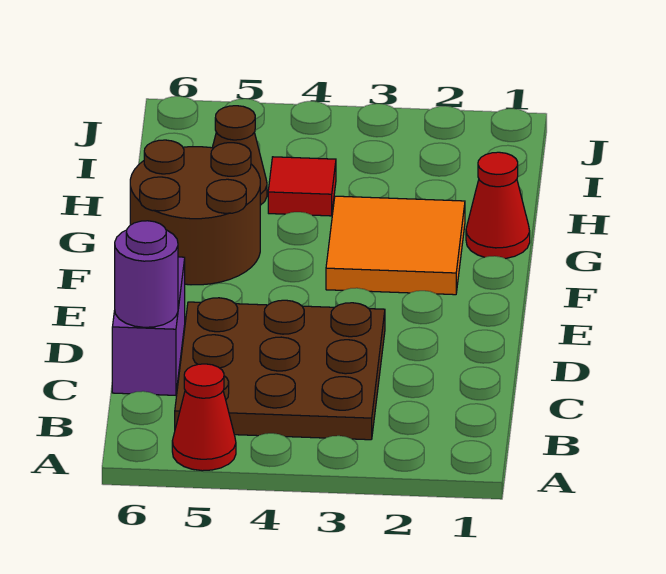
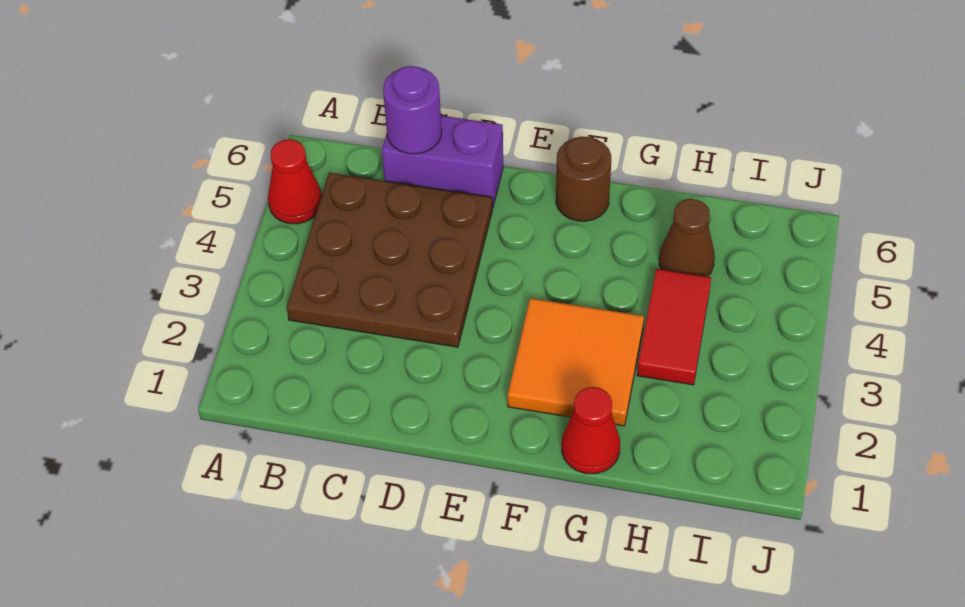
brown 2x2 round brick [130,140,260,285] -> brown 1x1 round brick [556,137,611,221]
red 1x1 tile [268,157,336,216] -> red 1x2 tile [637,269,711,385]

